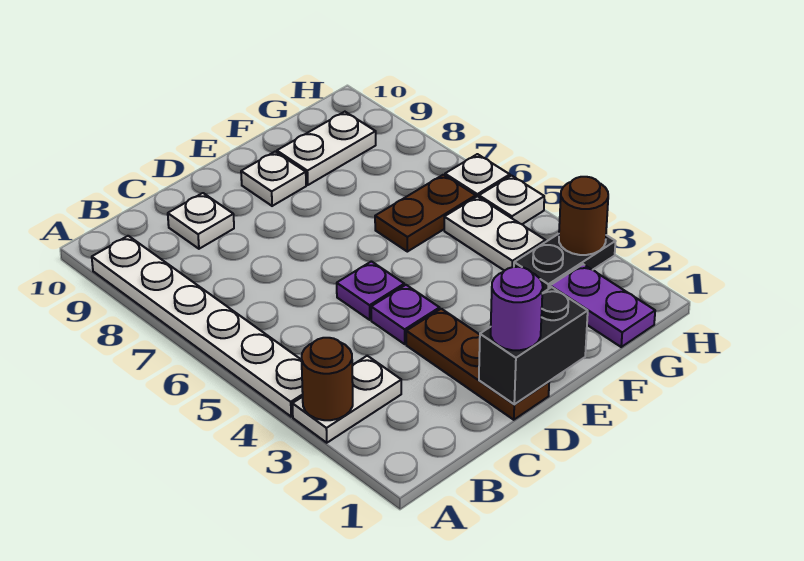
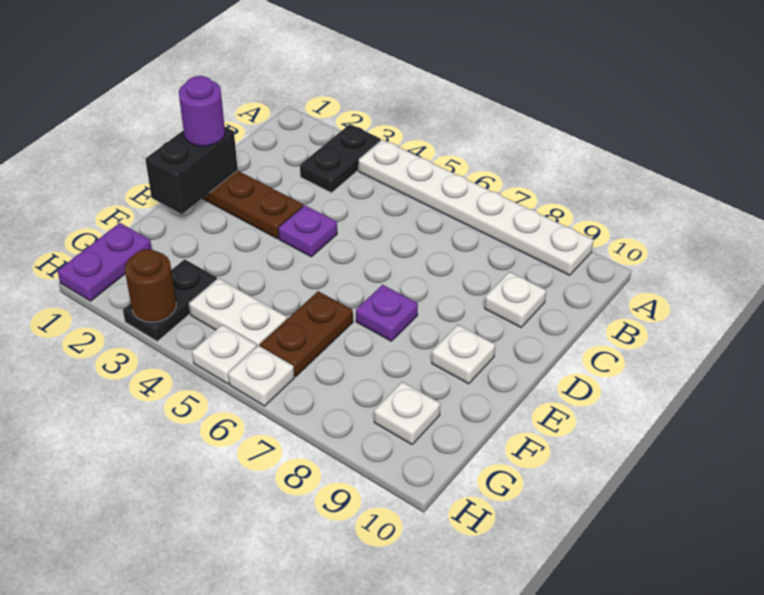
white 1x2 plate [292,356,401,443] -> black 1x2 plate [300,124,381,193]
brown 1x1 round brick [302,338,353,420] -> none
purple 1x1 plate [337,261,404,320] -> purple 1x1 plate moved to [356,285,418,341]
white 1x2 plate [277,112,376,185] -> white 1x1 plate [374,382,440,444]
purple 1x2 plate [550,264,655,347] -> purple 1x2 plate turned to [57,223,152,301]

